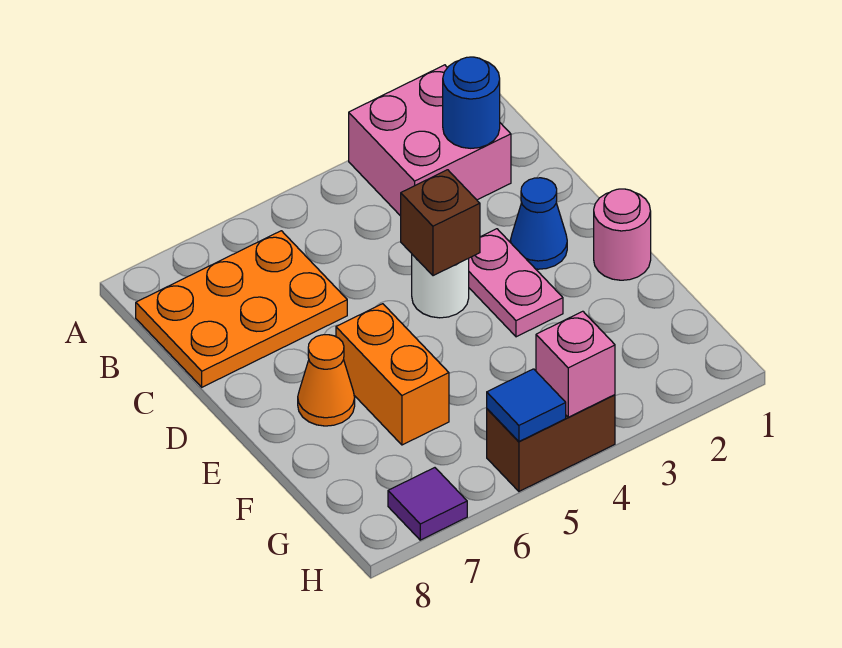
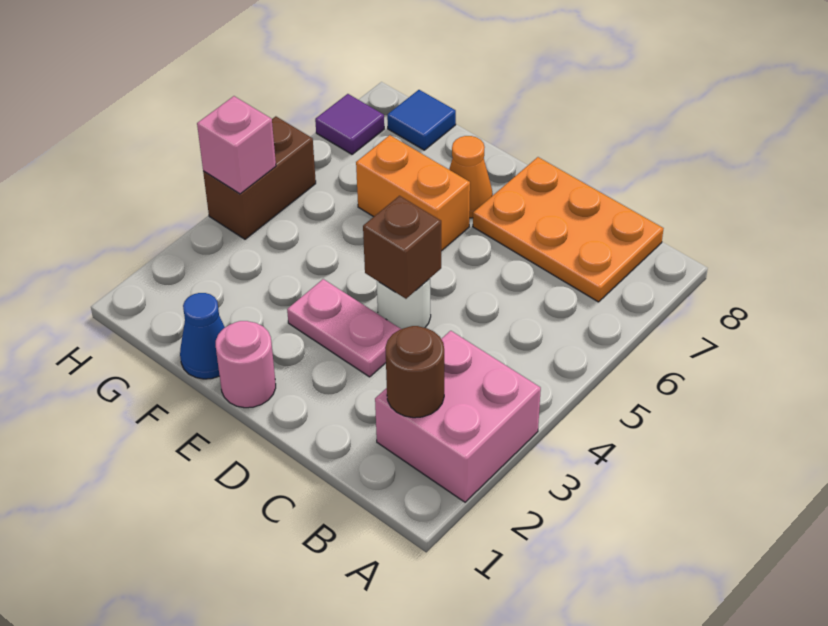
blue 1x1 round brick [443,57,500,148] -> brown 1x1 round brick [385,326,444,418]
orange 2x3 plate [136,231,347,387] -> orange 2x3 plate turned to [473,157,664,302]
blue 1x1 cone [510,178,567,269] -> blue 1x1 cone moved to [180,293,225,379]
blue 1x1 tile [487,369,566,441] -> blue 1x1 tile moved to [387,90,456,150]

